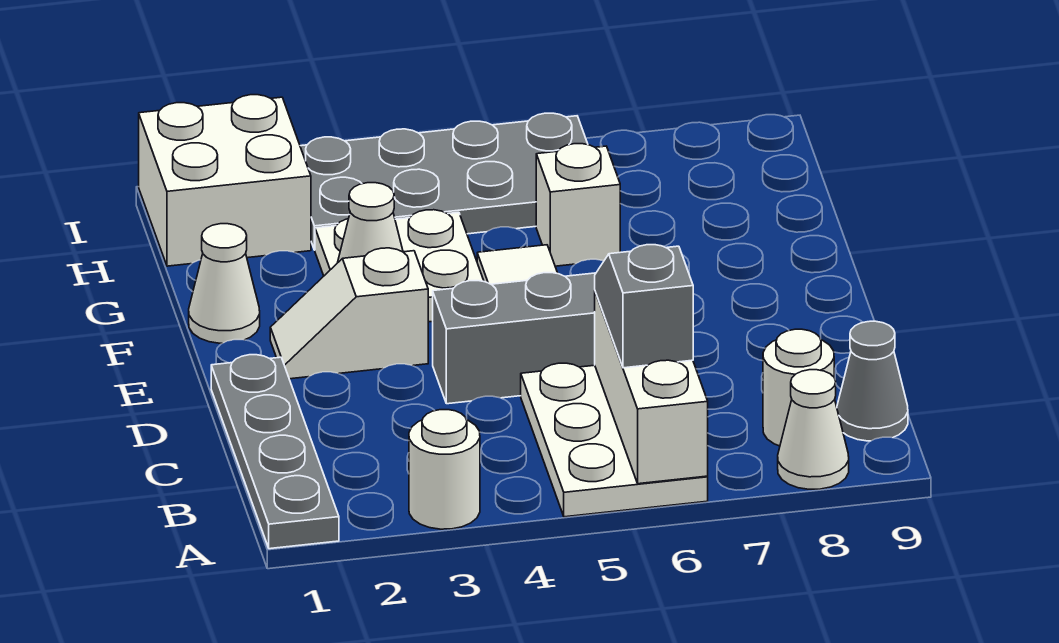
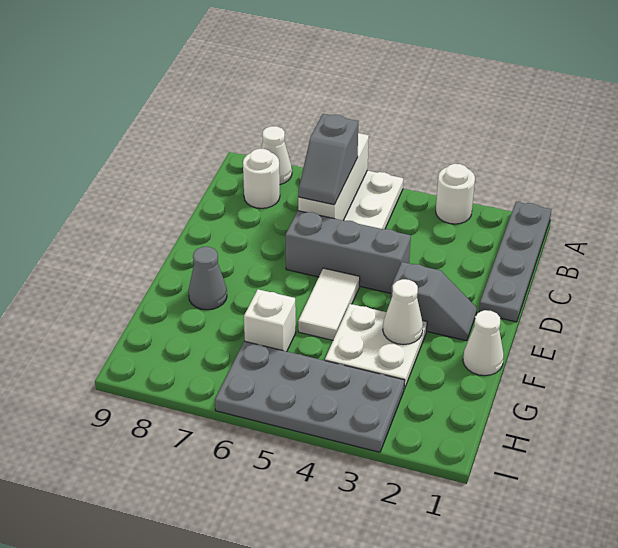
grey 1x1 cone [837,321,908,441] -> grey 1x1 cone moved to [188,247,227,310]
white 1x2 slope [270,248,428,379] -> grey 1x2 slope [390,262,477,341]
white 2x2 brick [139,95,311,266] -> none

